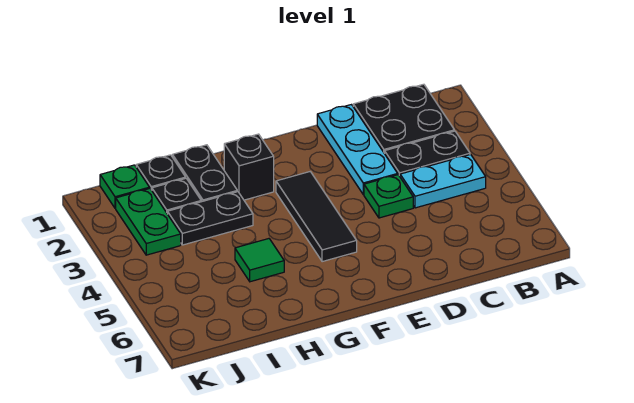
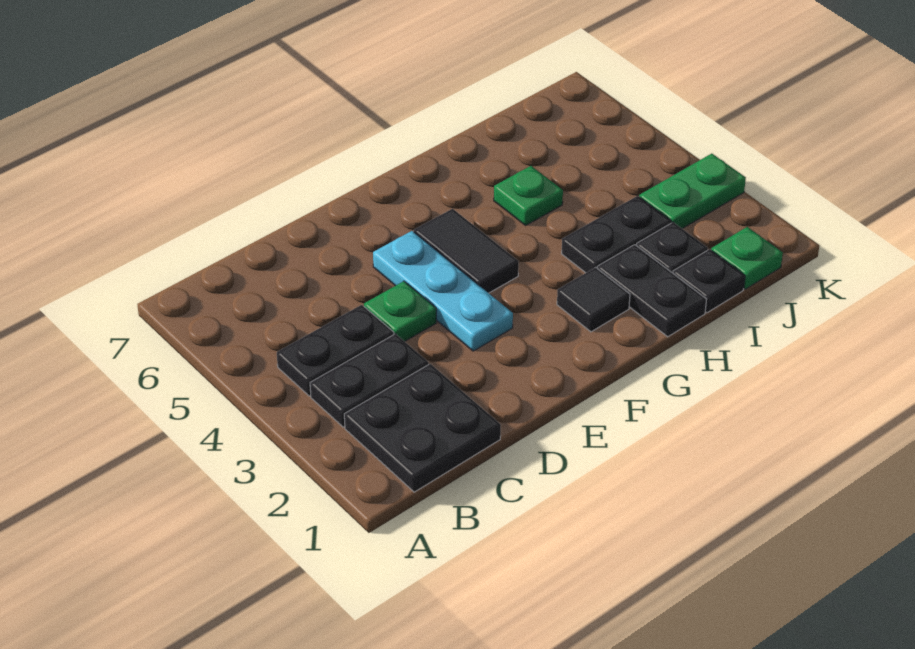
cyan 1x2 plate [400,154,486,208] -> black 1x2 plate [277,305,394,396]
cyan 1x3 plate [317,105,398,195] -> cyan 1x3 plate moved to [373,231,513,351]
black 1x3 tile [276,172,357,262] -> black 1x2 tile [414,209,519,293]
black 1x1 brick [224,134,274,200] -> black 1x1 tile [557,267,630,332]
green 1x1 tile [235,239,284,282] -> green 1x1 plate [494,166,563,225]
green 1x2 plate [116,188,181,255] -> green 1x2 plate turned to [639,154,746,229]

